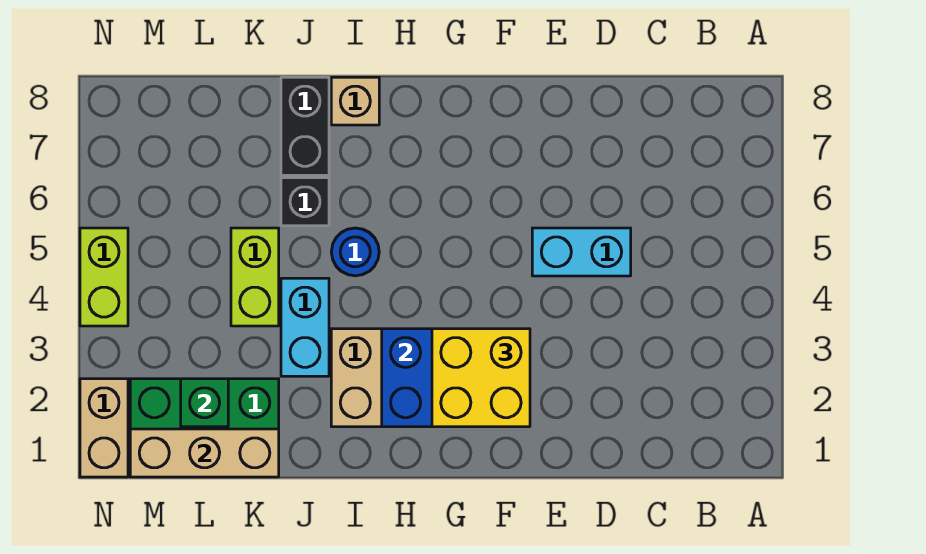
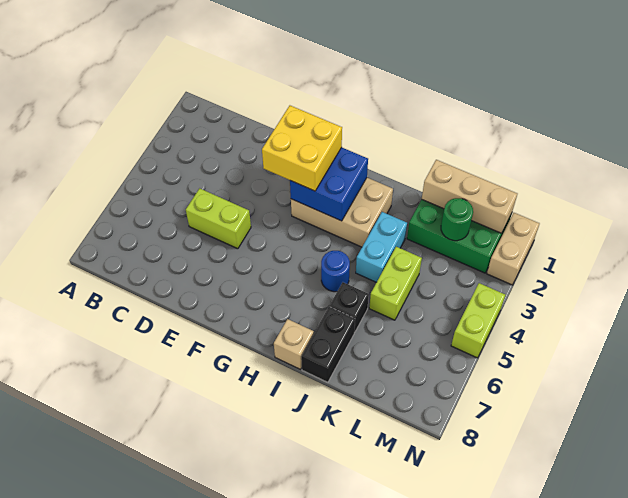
cyan 1x2 brick [532,228,631,276] -> lime 1x2 brick [186,188,251,249]
green 1x1 brick [181,379,228,427] -> green 1x1 round brick [441,198,473,241]

